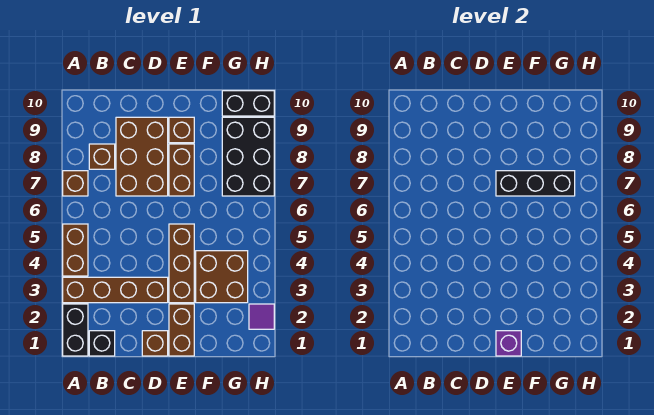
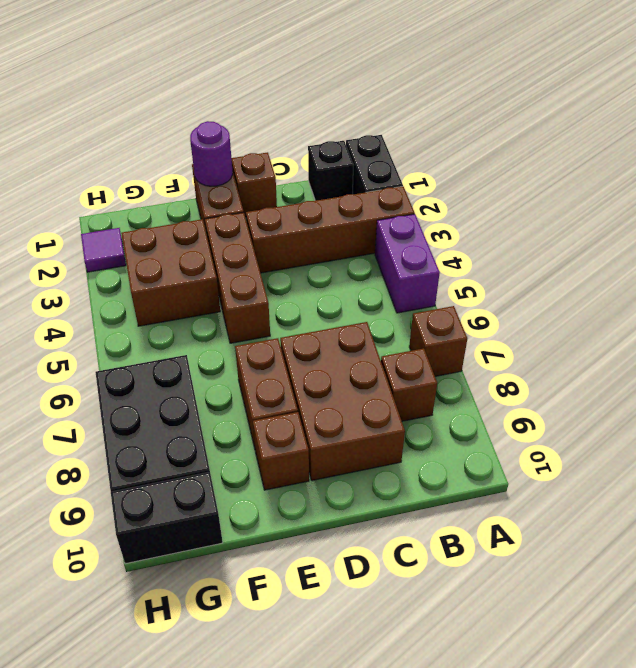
brown 1x2 brick [63,224,88,276] -> purple 1x2 brick [375,214,440,313]
purple 1x1 brick [496,331,521,356] -> purple 1x1 round brick [190,121,233,186]
black 1x3 brick [496,171,575,196] -> none

